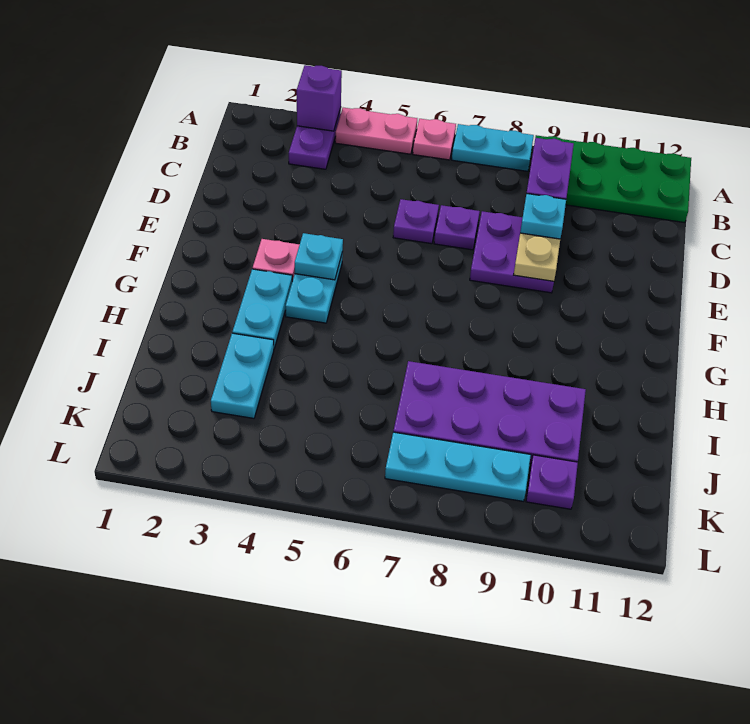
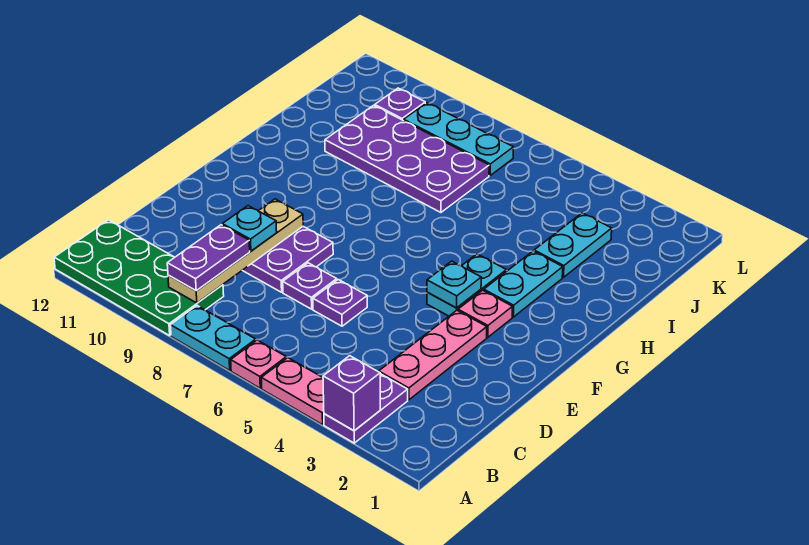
none -> pink 1x3 plate [379,310,487,400]

